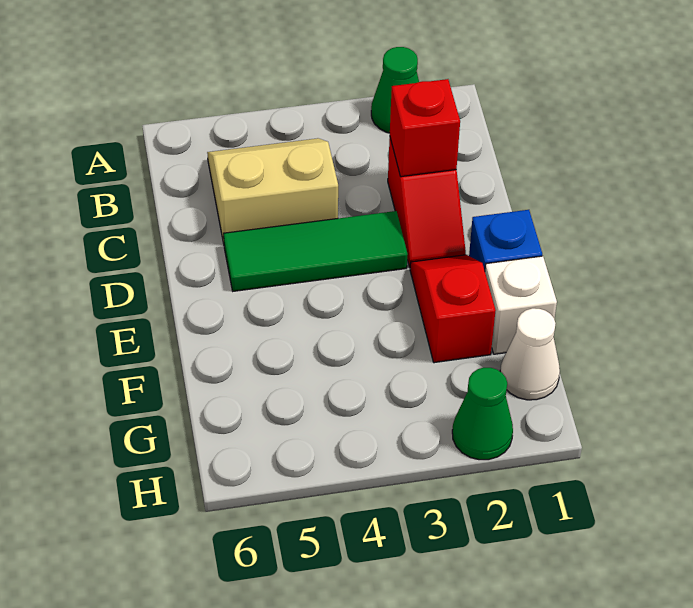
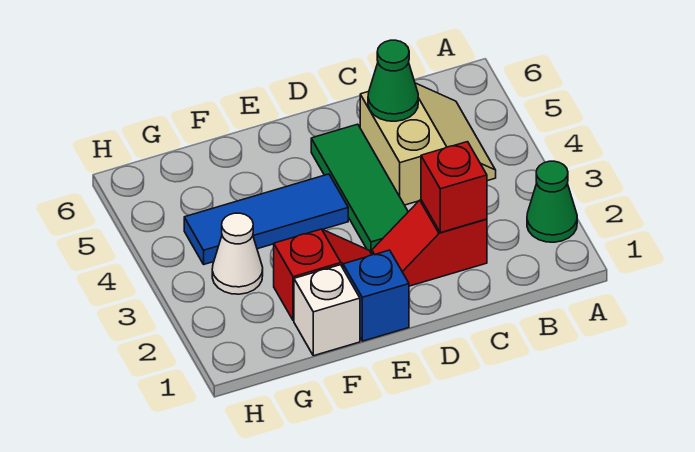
none -> blue 1x3 tile [184,174,348,264]
white 1x1 cone [500,308,560,400] -> white 1x1 cone moved to [212,213,263,294]
green 1x1 cone [452,368,513,460] -> green 1x1 cone moved to [368,40,418,121]

